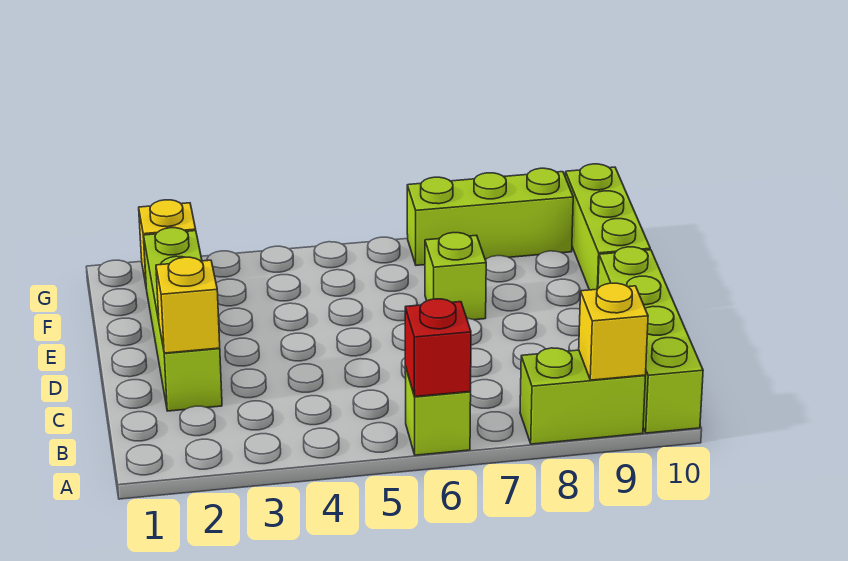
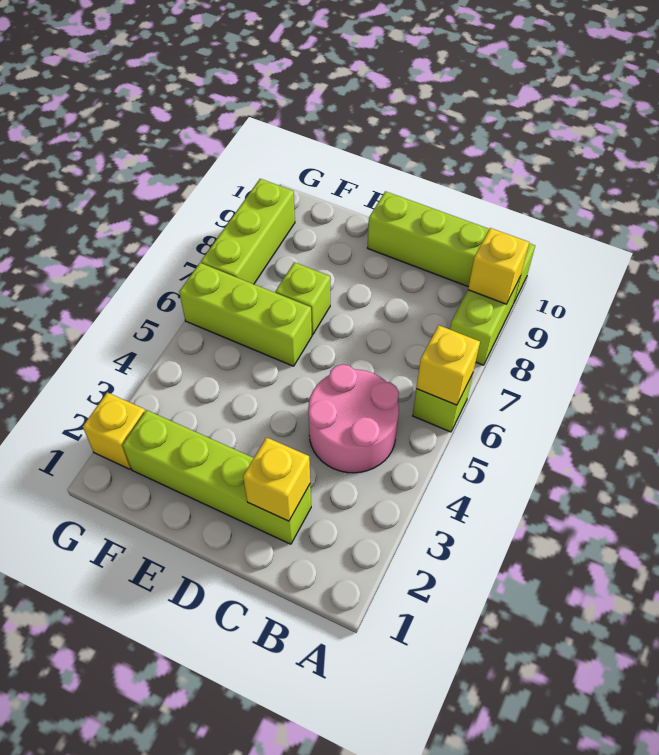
red 1x1 brick [405,299,471,397] -> yellow 1x1 brick [416,325,480,405]
none -> pink 2x2 round brick [308,364,399,473]
lime 1x3 brick [565,164,650,290] -> lime 1x3 brick moved to [179,263,312,366]

